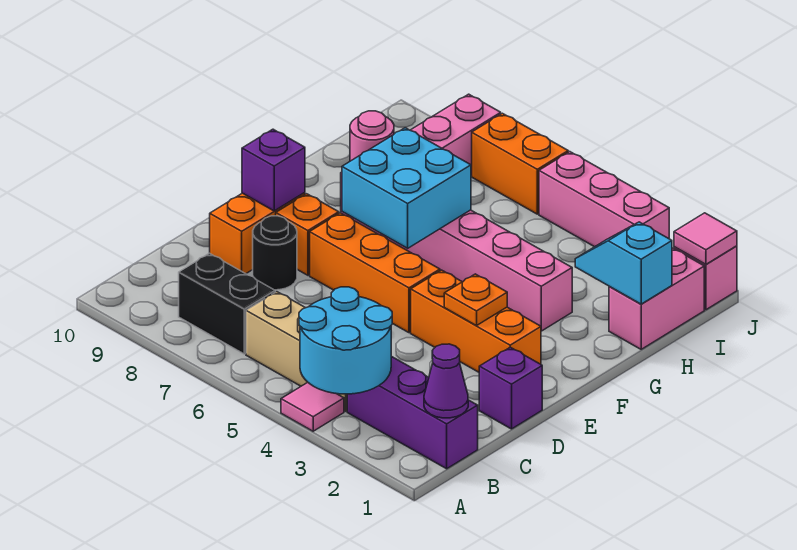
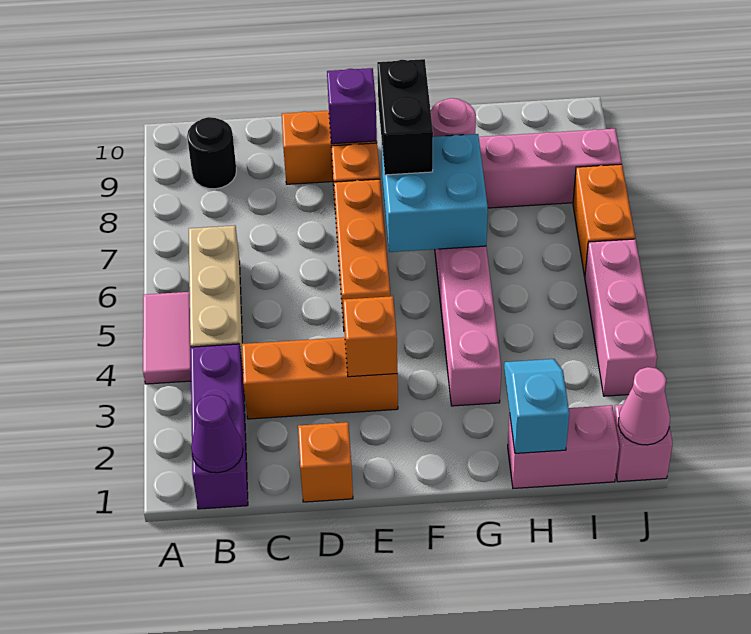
cyan 2x2 round brick [299,287,392,394] -> none
pink 1x1 tile [281,382,344,431] -> pink 1x2 tile [143,292,191,384]
black 1x2 brick [179,253,275,354] -> black 1x2 brick moved to [377,59,433,175]
purple 1x1 brick [479,347,542,429] -> orange 1x1 brick [298,422,353,502]
black 1x1 round brick [253,216,297,290] -> black 1x1 round brick moved to [187,117,236,189]
orange 1x3 brick [411,270,541,372] -> orange 1x3 brick turned to [242,337,398,419]
orange 1x1 plate [444,274,507,326] -> orange 1x1 brick [343,296,397,377]
pink 1x1 tile [674,213,737,264] -> pink 1x1 cone [618,367,670,445]

